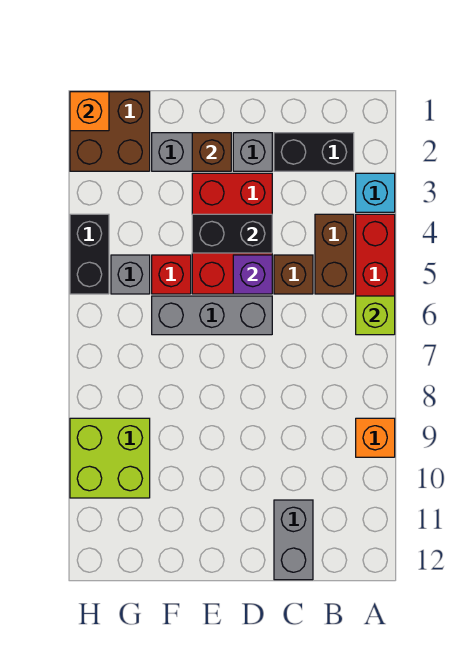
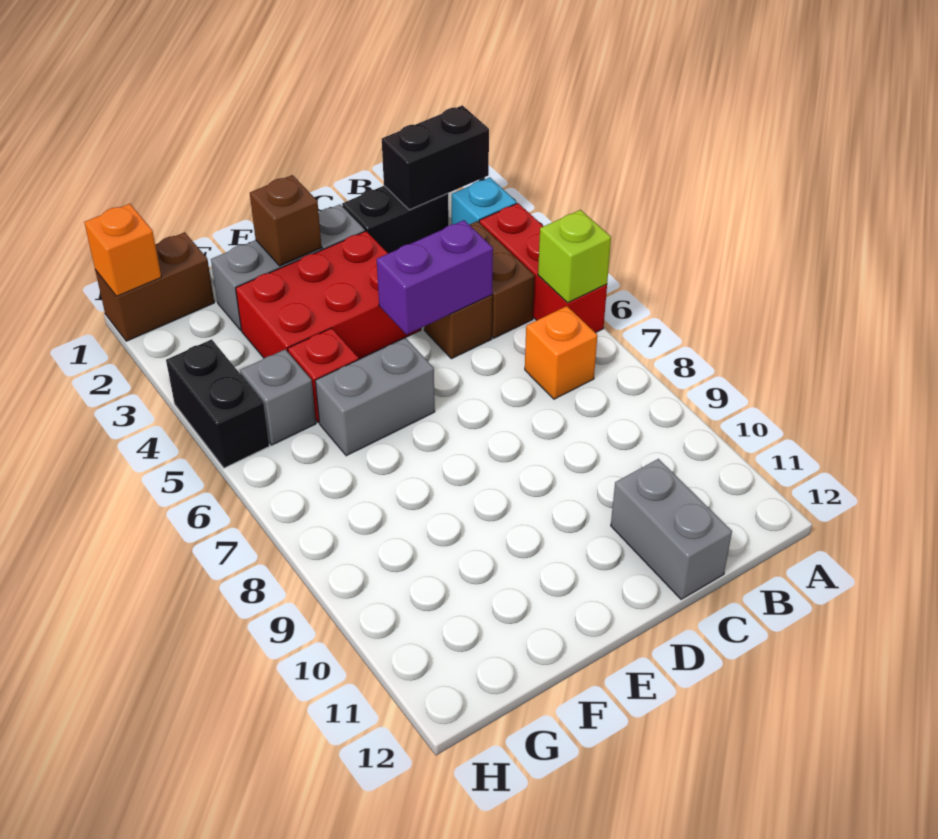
orange 1x1 brick [356,418,395,457] -> orange 1x1 brick moved to [525,306,597,399]
red 2x3 brick [192,173,272,294] -> red 2x3 brick turned to [236,231,421,359]
black 1x2 brick [192,214,272,253] -> black 1x2 brick moved to [382,105,489,210]
purple 1x1 brick [233,255,272,294] -> purple 1x2 brick [377,220,493,335]
grey 1x3 brick [152,296,272,335] -> grey 1x2 brick [315,338,435,456]
brown 2x2 brick [70,92,150,171] -> brown 1x2 brick [95,232,214,341]
lime 2x2 brick [70,418,150,498] -> none

